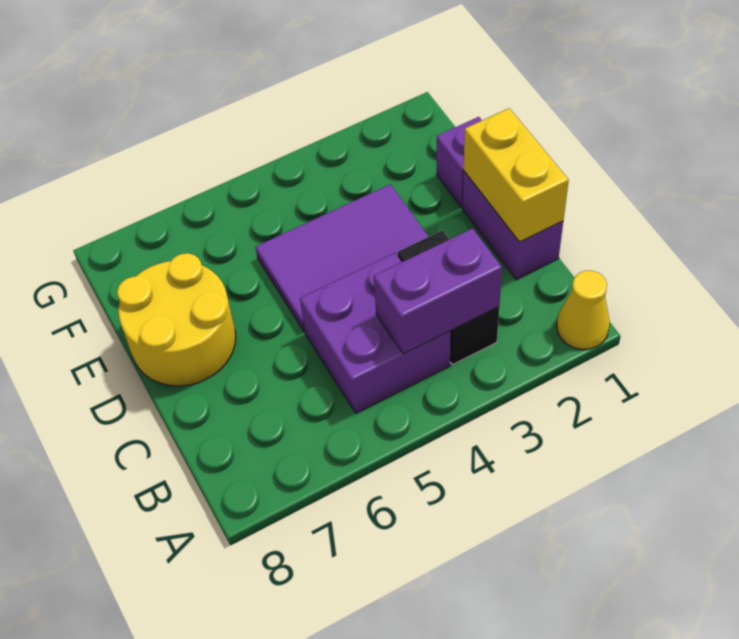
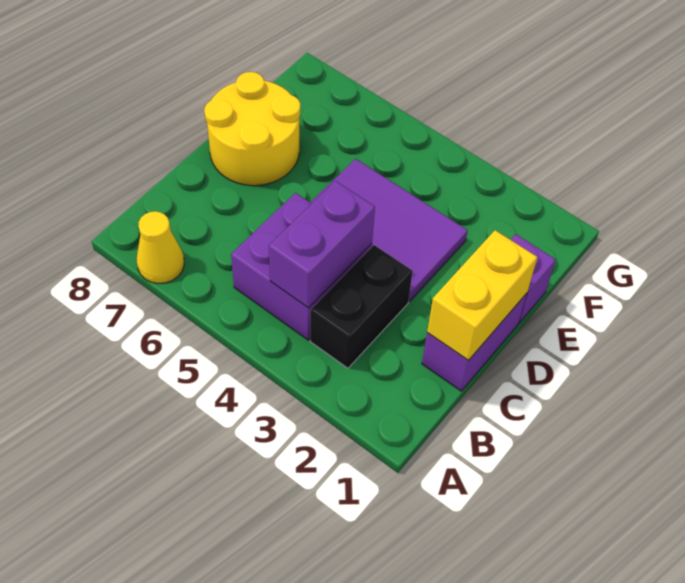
yellow 1x1 cone [557,271,610,349] -> yellow 1x1 cone moved to [137,211,184,283]
purple 1x2 brick [374,228,502,354] -> purple 1x2 brick turned to [269,181,375,308]

